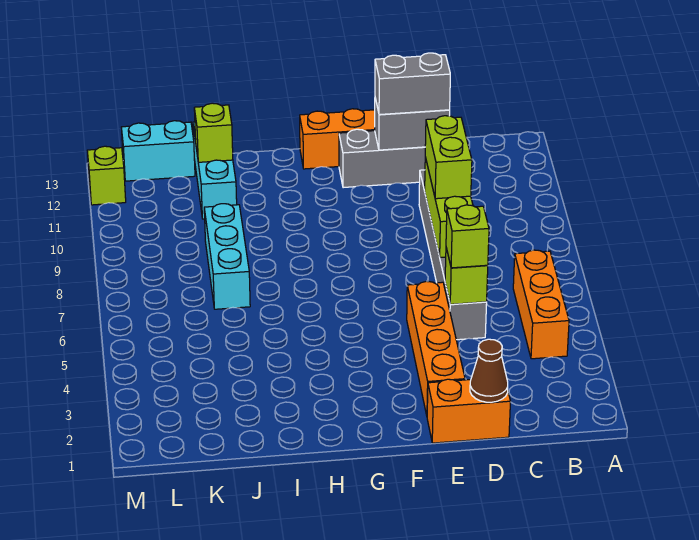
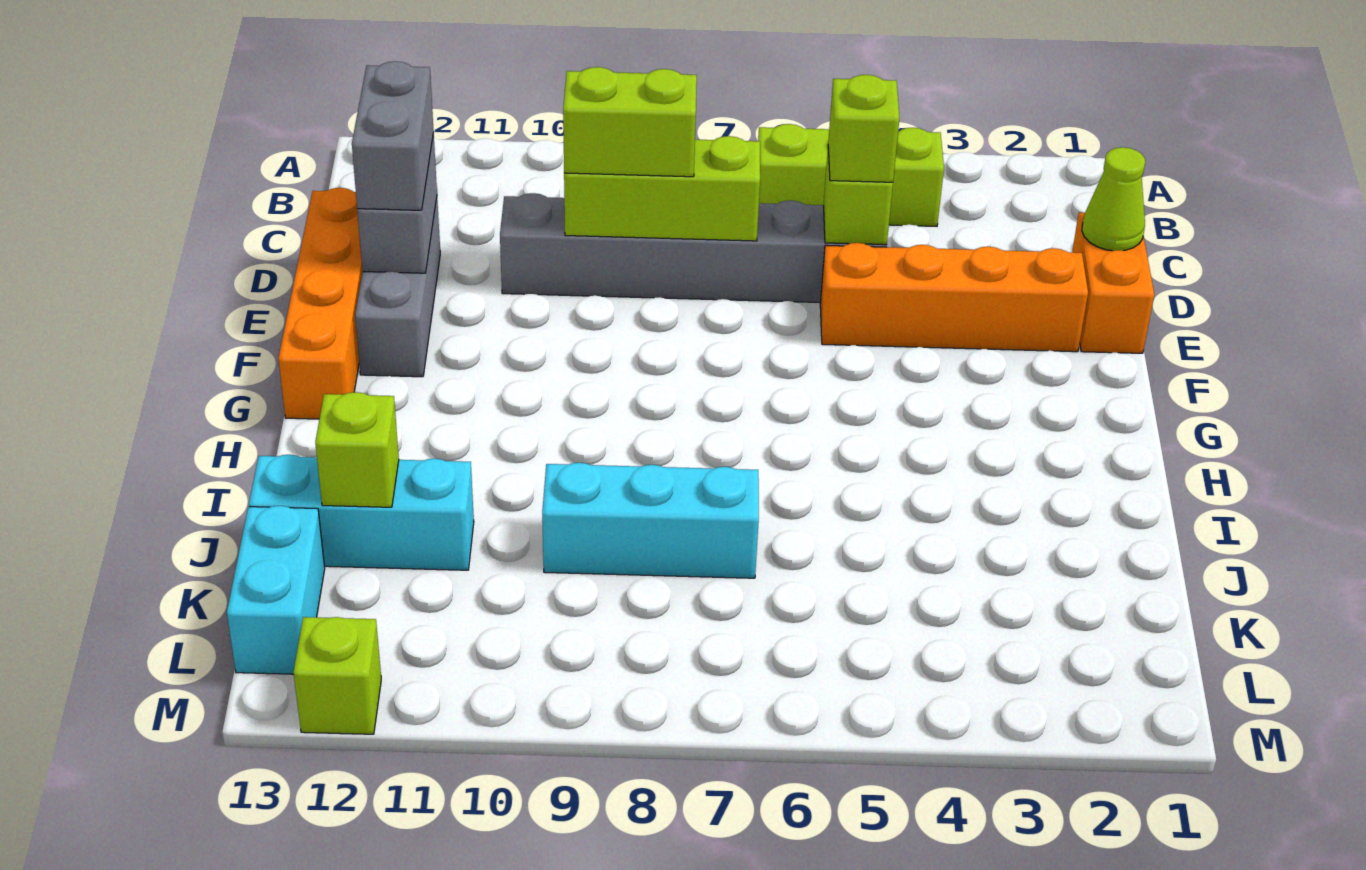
orange 1x3 brick [513,250,569,359] -> lime 1x3 brick [758,124,944,226]
brown 1x1 cone [470,339,508,402] -> lime 1x1 cone [1082,147,1145,251]

